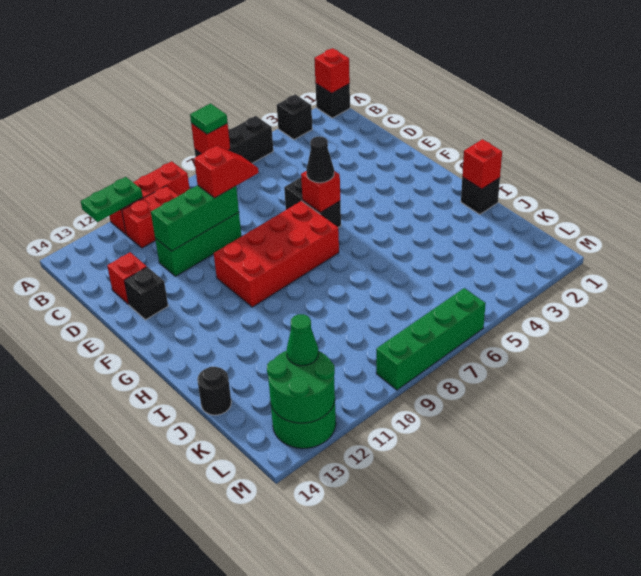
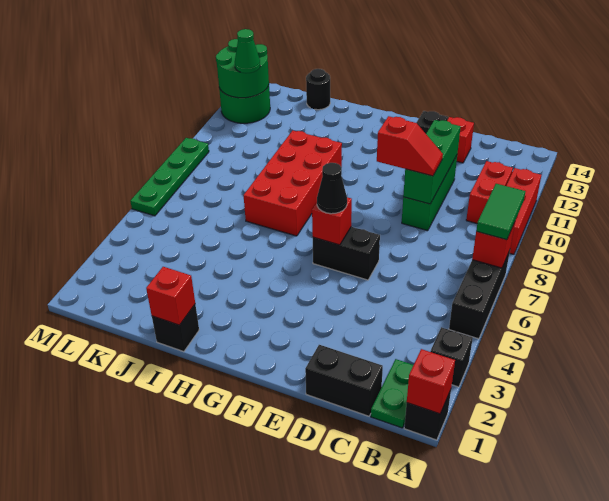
green 1x1 tile [190,103,228,134] -> green 1x2 tile [476,184,526,240]
green 1x2 plate [81,177,143,222] -> green 1x2 plate moved to [371,359,413,428]
none -> black 1x2 brick [305,345,383,416]
red 1x2 slope [194,146,259,198] -> red 1x2 slope turned to [377,116,443,176]
red 2x4 brick [214,201,339,307] -> red 2x4 brick moved to [244,131,342,236]
green 1x4 brick [376,288,486,390] -> green 1x4 plate [130,138,209,216]

